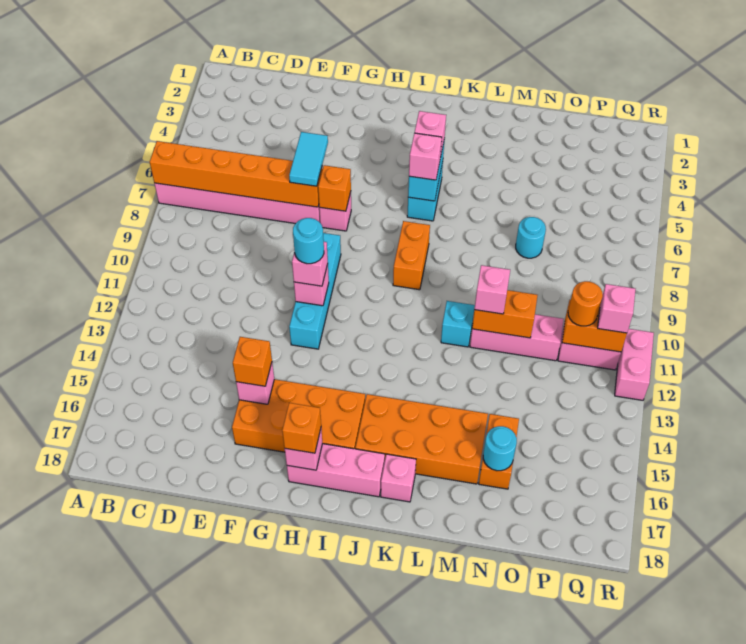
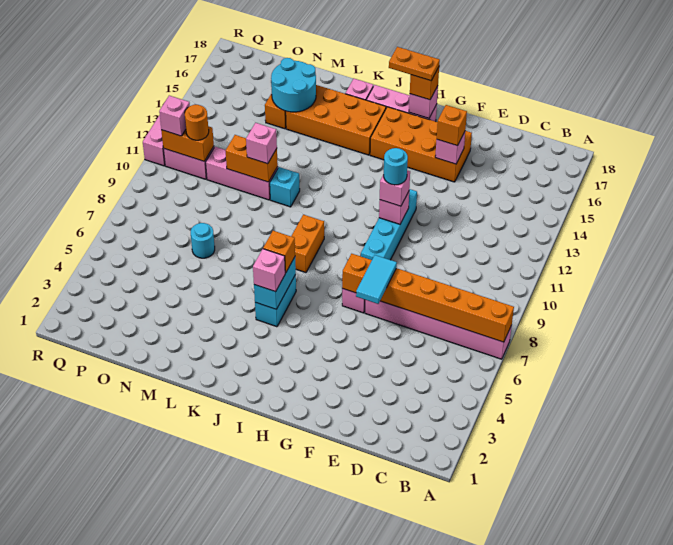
none -> orange 1x2 plate [389,47,440,81]
pink 1x1 brick [409,133,442,180] -> orange 1x1 brick [263,231,295,273]
cyan 1x1 round brick [483,426,517,471] -> cyan 2x2 round brick [271,58,316,112]

